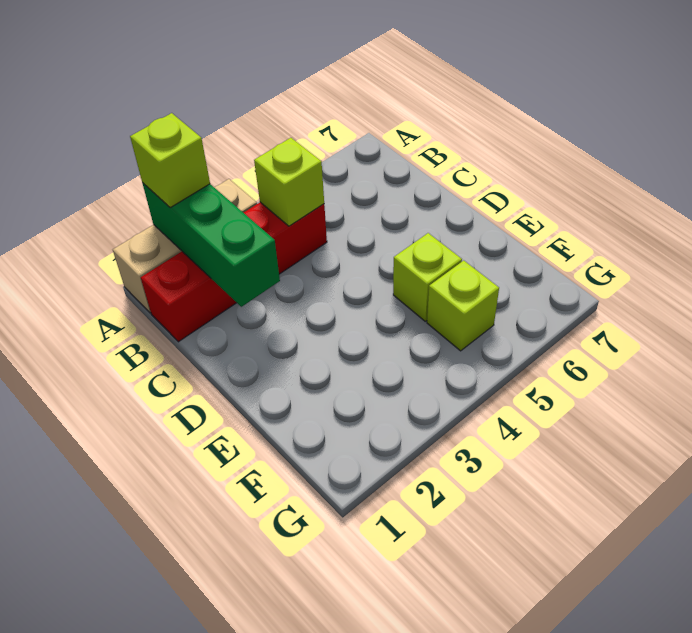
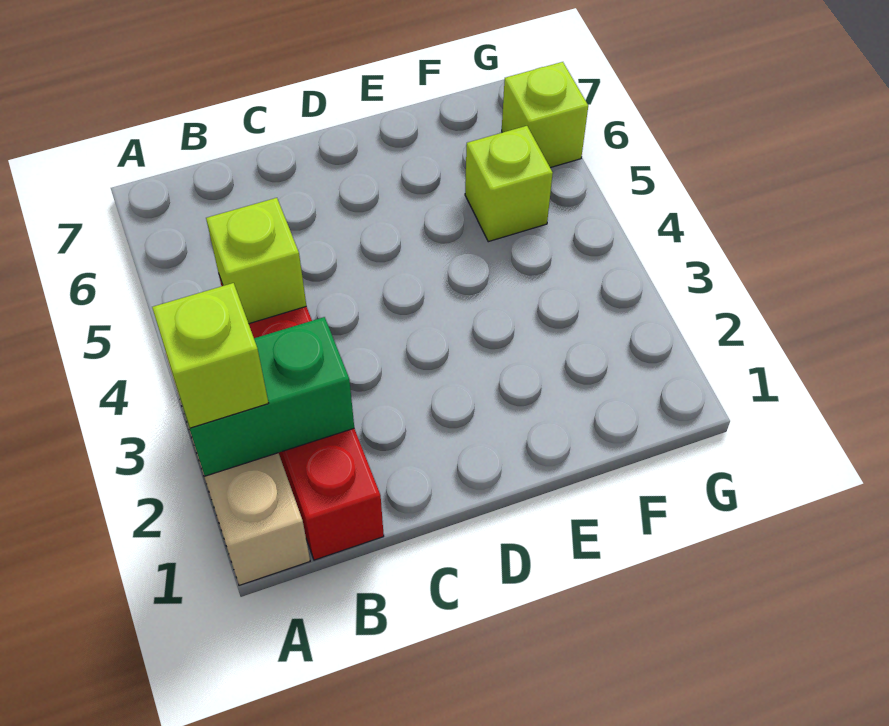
green 1x3 brick [143,183,280,307] -> green 1x2 brick [176,317,354,476]
lime 1x1 brick [393,233,462,321] -> lime 1x1 brick moved to [502,62,588,168]

